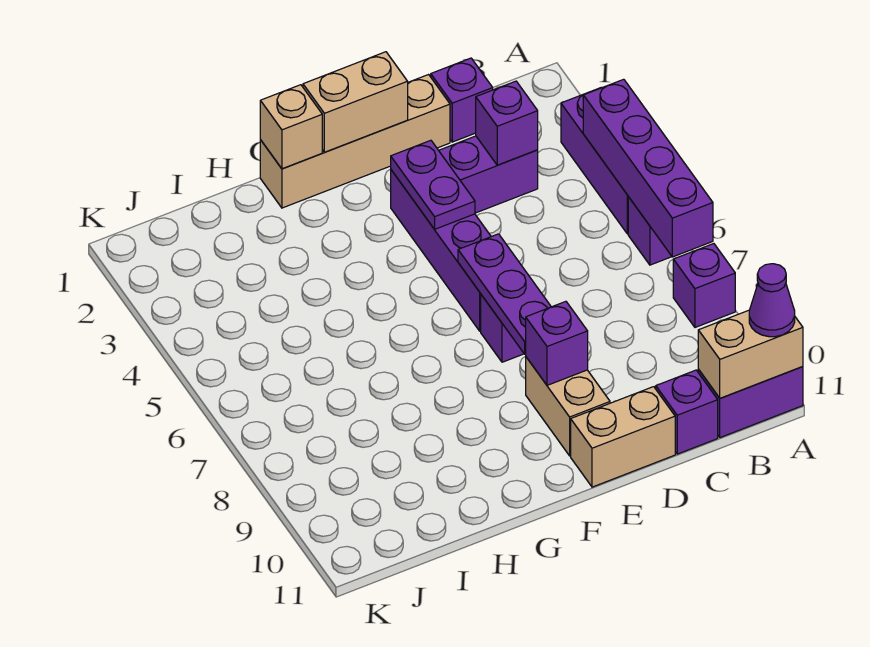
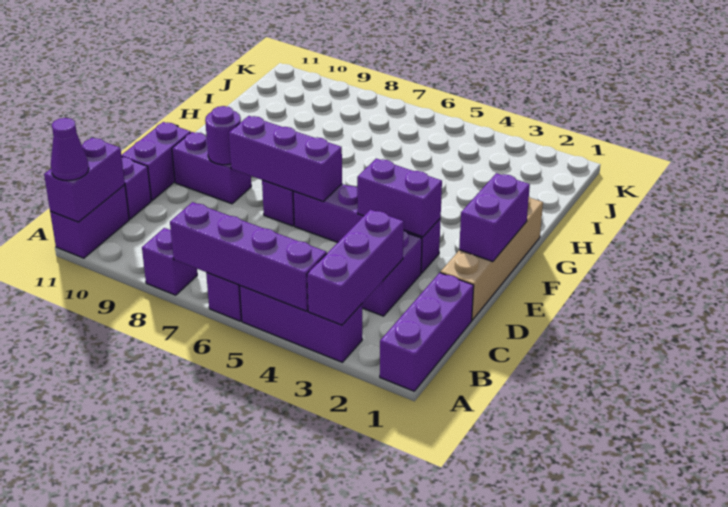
tan 1x2 brick [698,310,803,398] -> purple 1x2 brick [44,138,125,222]
purple 1x1 brick [431,58,493,142] -> purple 1x3 brick [380,273,474,391]
purple 1x1 brick [476,81,538,165] -> purple 1x3 brick [307,210,404,325]
tan 1x2 brick [571,387,675,487] -> purple 1x2 brick [121,122,191,200]
tan 1x2 brick [303,52,408,152] -> purple 1x2 brick [459,173,530,262]
purple 1x2 plate [391,140,475,229] -> purple 1x2 brick [357,159,442,237]
purple 1x3 plate [458,234,551,354] -> purple 1x3 brick [229,116,342,201]
tan 1x2 brick [526,357,610,456] -> purple 1x2 brick [172,132,251,204]
purple 1x1 brick [526,301,588,385] -> purple 1x1 round brick [205,106,241,165]
tan 1x1 brick [260,85,322,169] -> none

